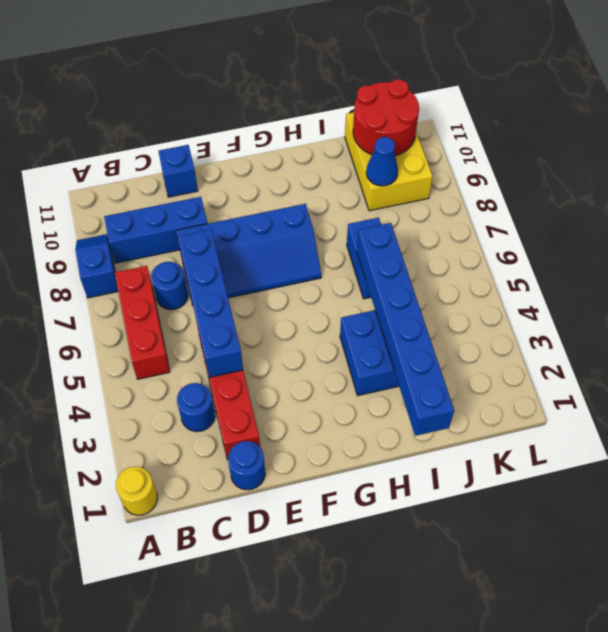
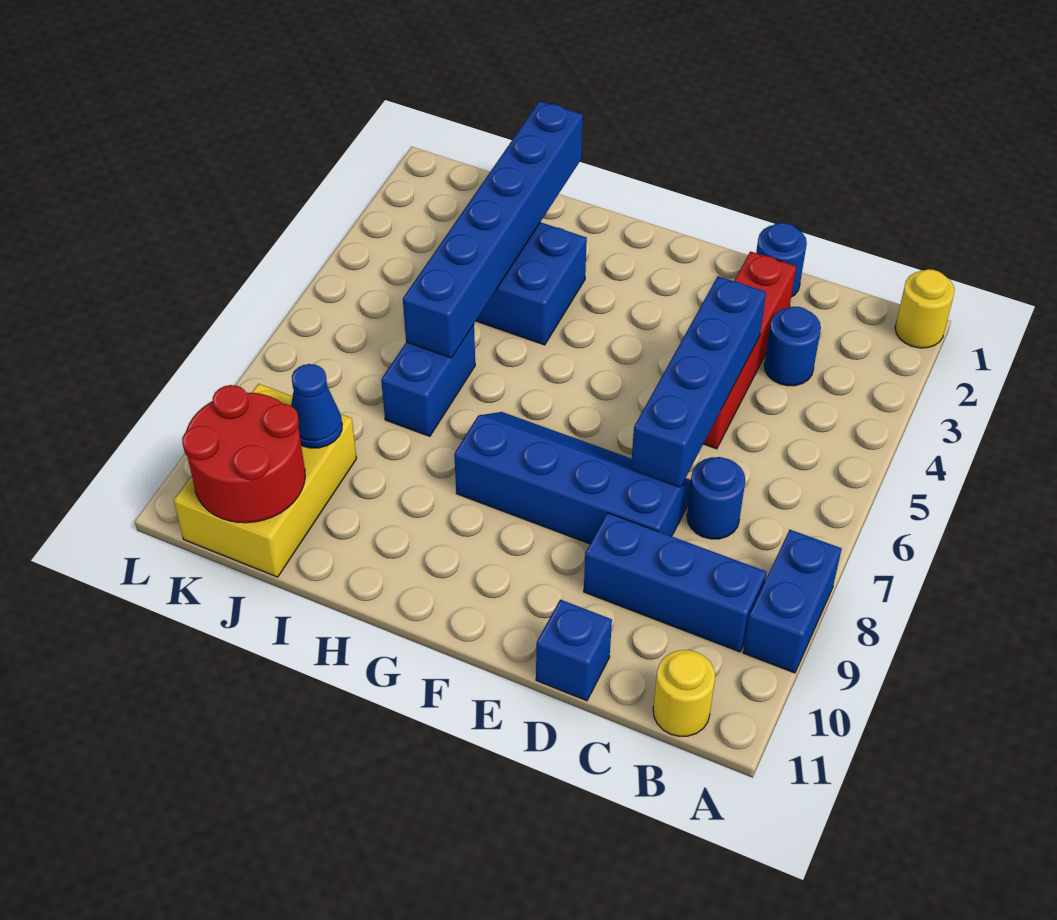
blue 1x2 slope [75,234,118,298] -> blue 1x2 brick [743,530,842,673]
red 1x3 brick [115,266,170,379] -> none
none -> yellow 1x1 round brick [653,650,715,736]

